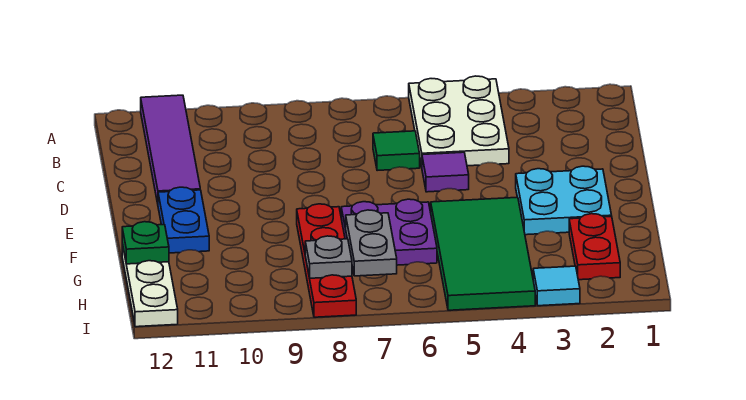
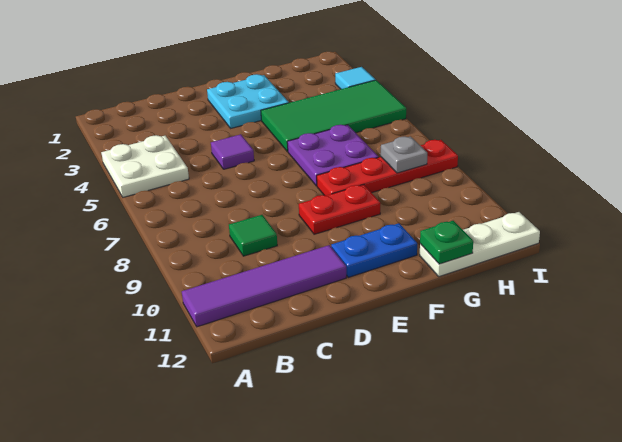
white 2x3 plate [409,76,509,167] -> white 2x2 plate [101,135,189,197]
green 1x1 tile [373,131,420,171] -> green 1x1 tile moved to [229,215,277,256]
red 1x2 plate [569,214,620,280] -> red 1x2 plate moved to [299,185,380,234]
grey 1x2 plate [346,210,397,276] -> none

